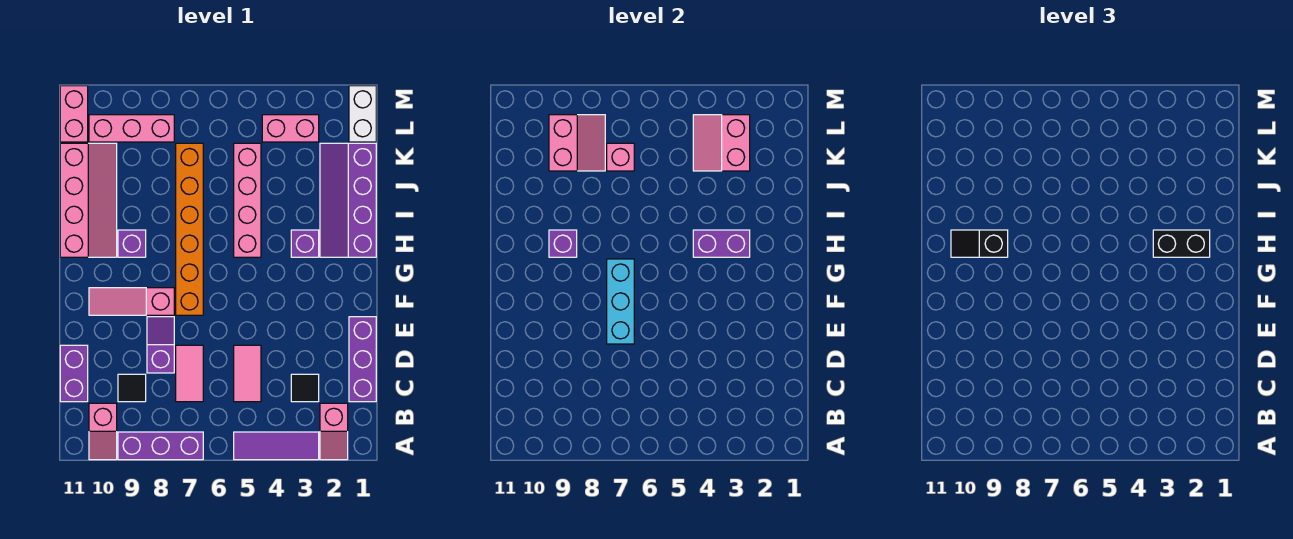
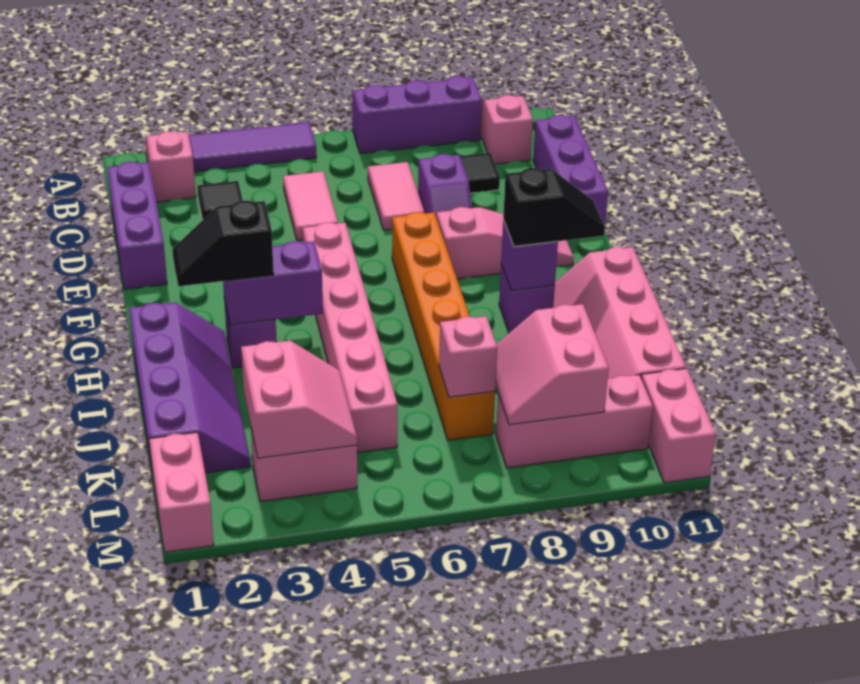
purple 1x2 brick [60,345,88,402] -> purple 1x3 brick [533,115,608,227]
cyan 1x3 brick [607,259,634,344] -> none
black 1x2 brick [1153,230,1210,257] -> black 1x2 slope [172,201,274,286]
pink 1x4 brick [234,143,261,257] -> pink 1x6 brick [303,222,397,452]
white 1x2 brick [349,86,376,142] -> pink 1x2 brick [149,432,214,552]

